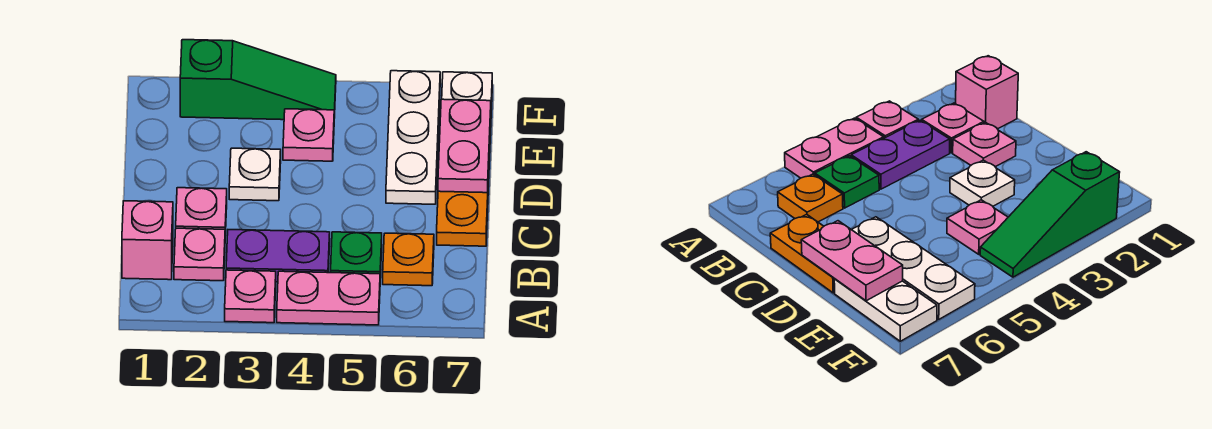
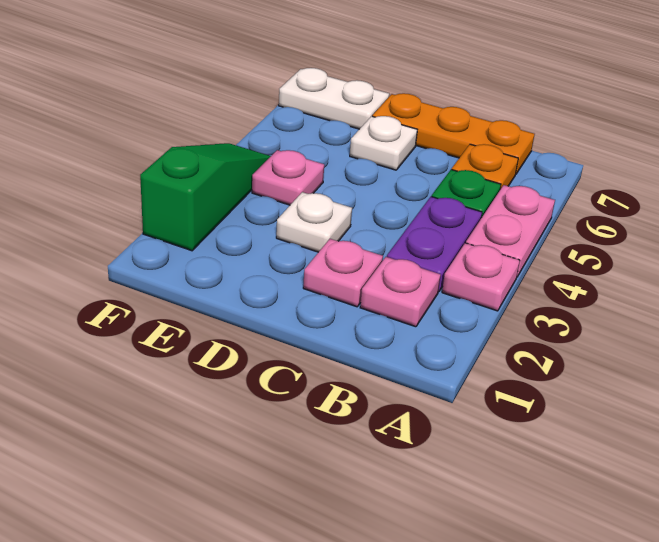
pink 1x1 brick [122,201,173,280] -> none
orange 1x2 plate [437,174,489,246] -> orange 1x3 plate [372,93,535,174]
white 1x3 plate [386,71,440,204] -> white 1x1 plate [350,116,417,170]
pink 1x2 plate [438,99,491,193] -> none

